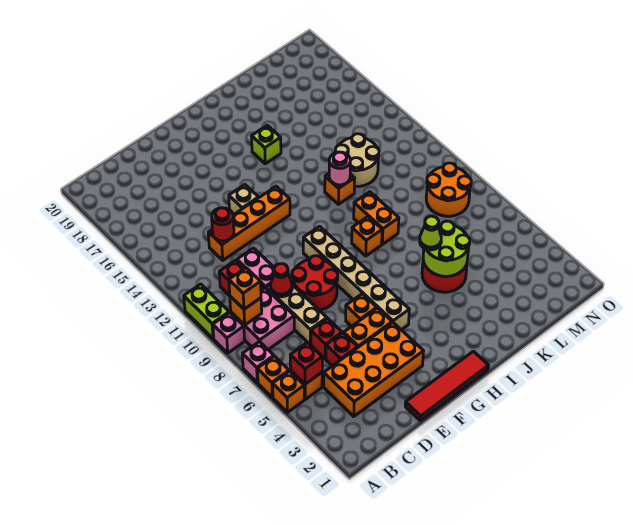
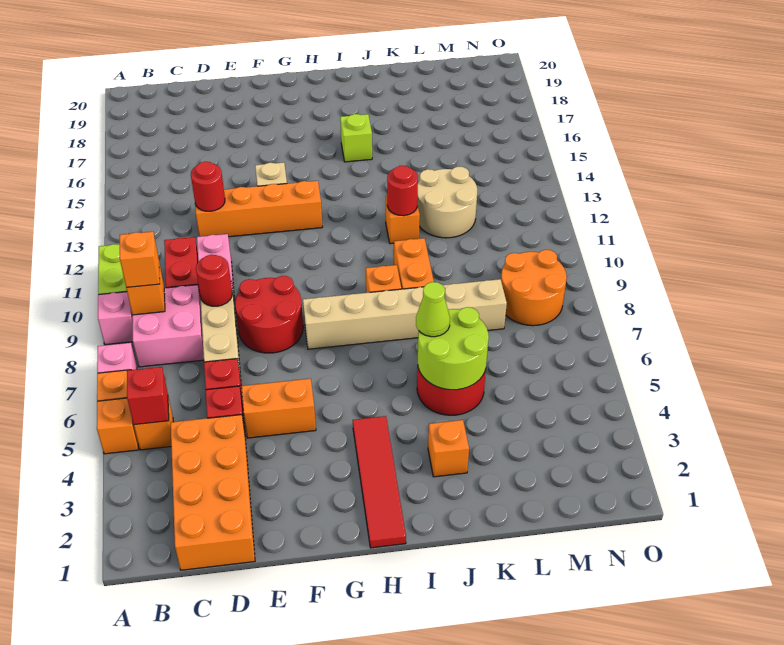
orange 2x4 brick [324,322,424,416] -> orange 2x4 brick turned to [171,415,255,570]
red 1x1 cone [271,264,292,297] -> red 1x1 round brick [196,255,232,306]
red 1x4 tile [405,351,489,421] -> red 1x4 tile turned to [353,416,406,548]
orange 1x1 brick [346,294,377,326] -> orange 1x1 brick moved to [428,420,469,477]
tan 1x6 brick [303,226,409,330] -> tan 1x6 brick turned to [303,279,507,349]
pink 1x1 round brick [329,152,350,185] -> red 1x1 round brick [387,166,418,216]

